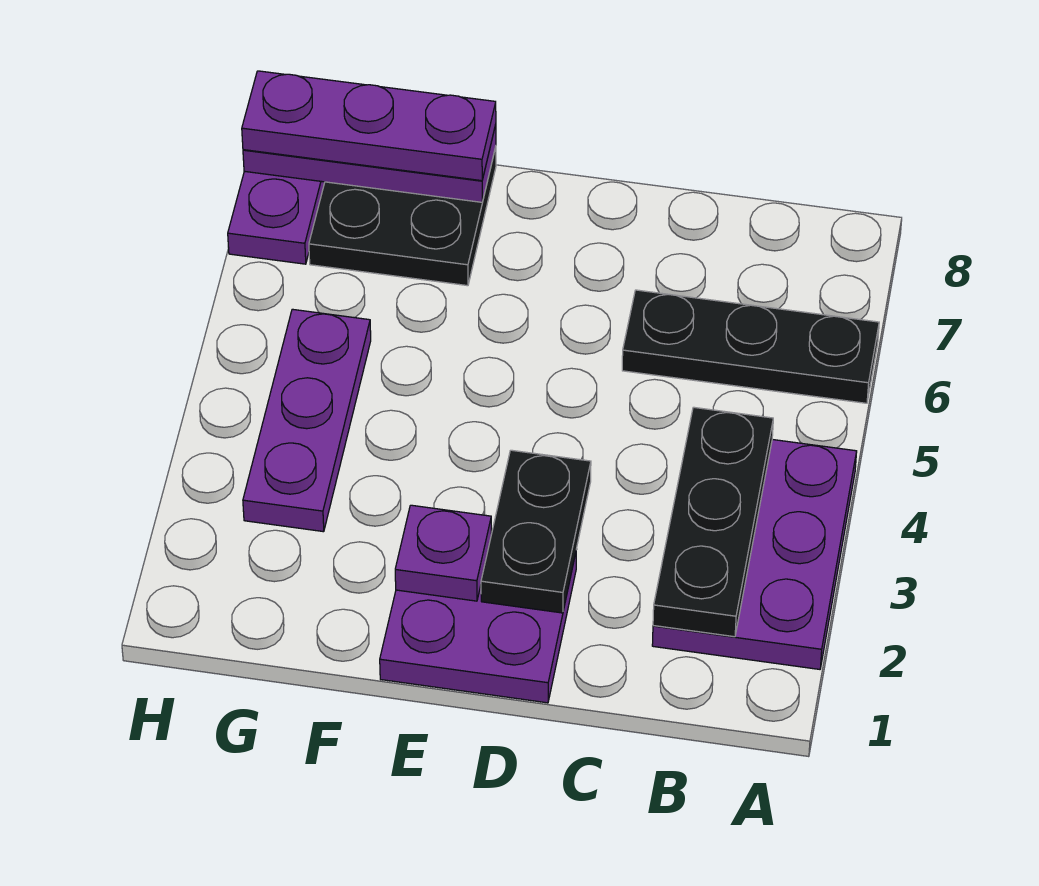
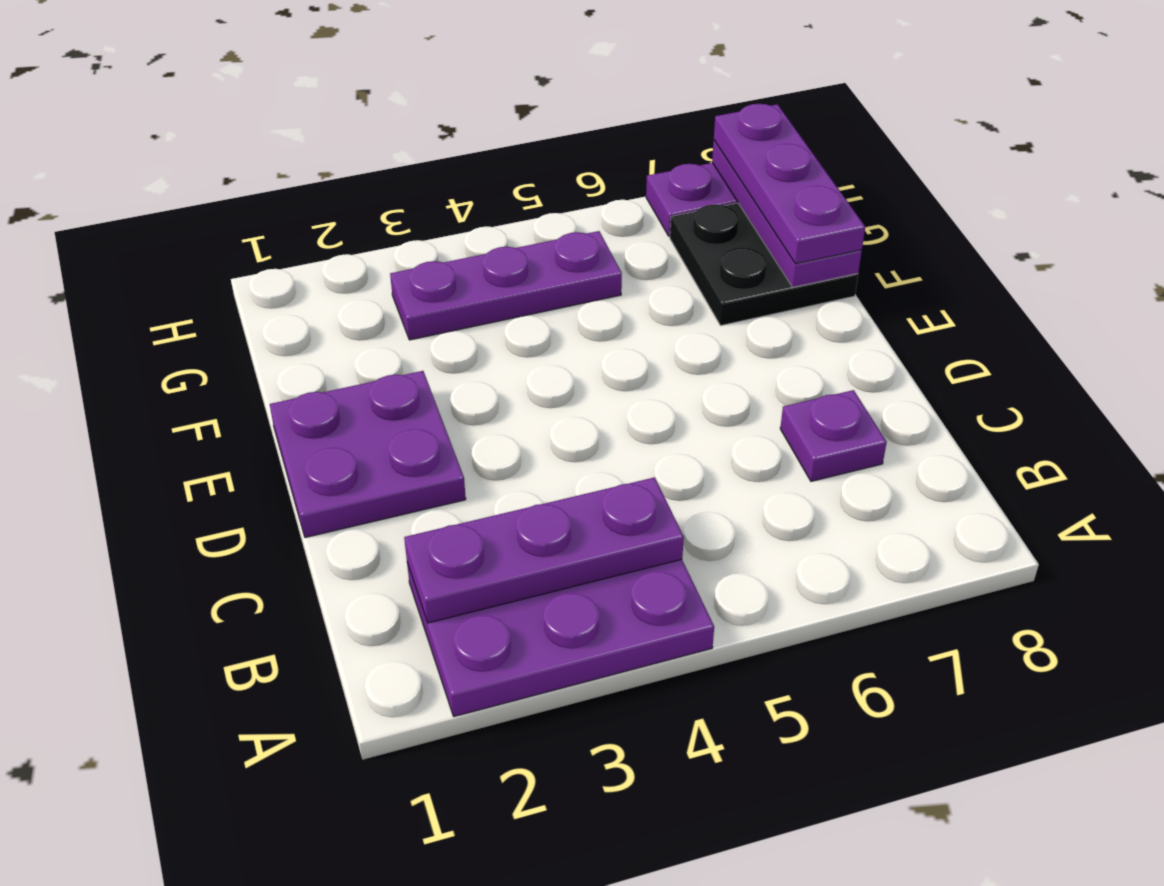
black 1x3 plate [622,290,879,403] -> none
black 1x3 plate [653,407,773,637] -> purple 1x3 plate [404,477,684,623]
black 1x2 plate [481,450,591,613] -> none
purple 1x1 plate [395,505,491,601] -> purple 1x1 plate moved to [780,390,887,481]

